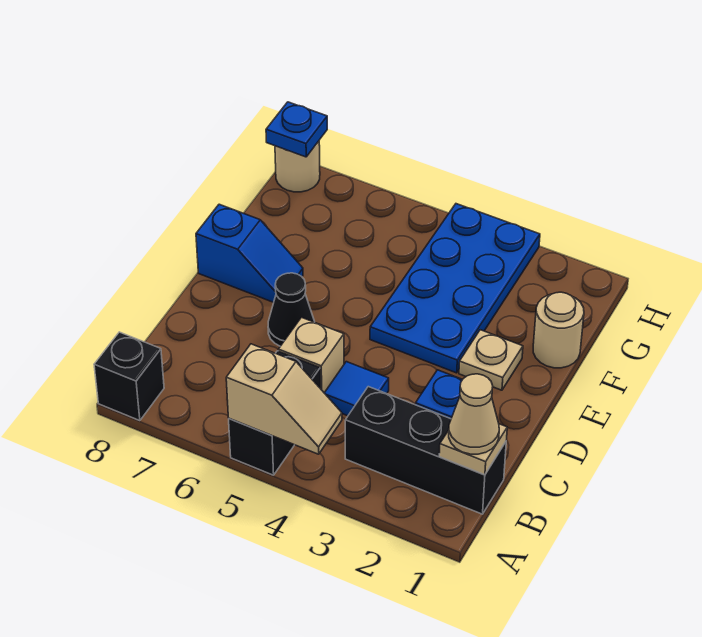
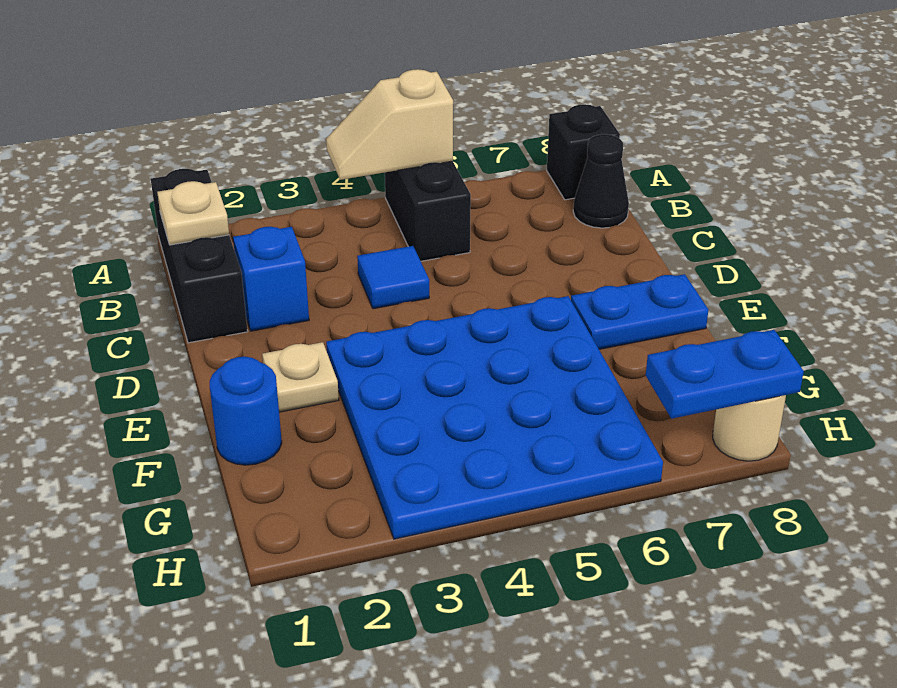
black 1x3 brick [345,387,506,514] -> black 1x3 brick turned to [151,169,248,343]
tan 1x1 cone [449,374,499,454] -> none
tan 1x1 brick [278,317,344,393] -> none
black 1x1 cone [268,273,315,346] -> black 1x1 cone moved to [573,134,629,228]
blue 2x4 plate [370,204,540,373] -> blue 4x4 plate [326,296,663,539]
blue 1x2 slope [196,204,303,302] -> blue 1x2 plate [571,274,708,349]
tan 1x1 round brick [533,292,584,368] -> blue 1x1 round brick [210,357,282,465]
blue 1x1 plate [266,102,327,157] -> blue 1x2 plate [646,330,804,419]

